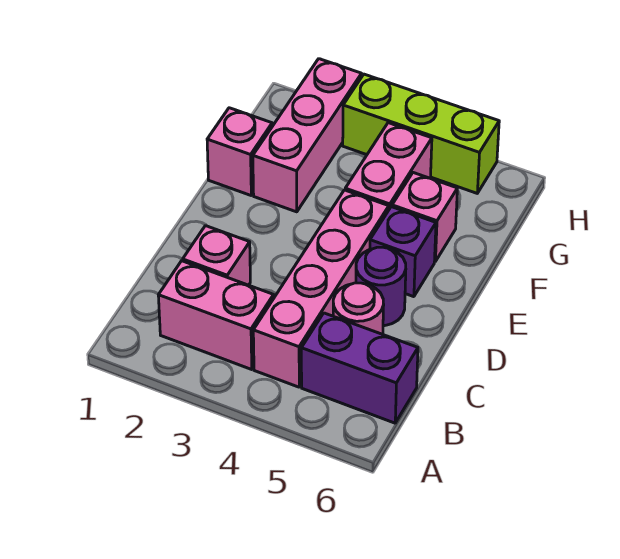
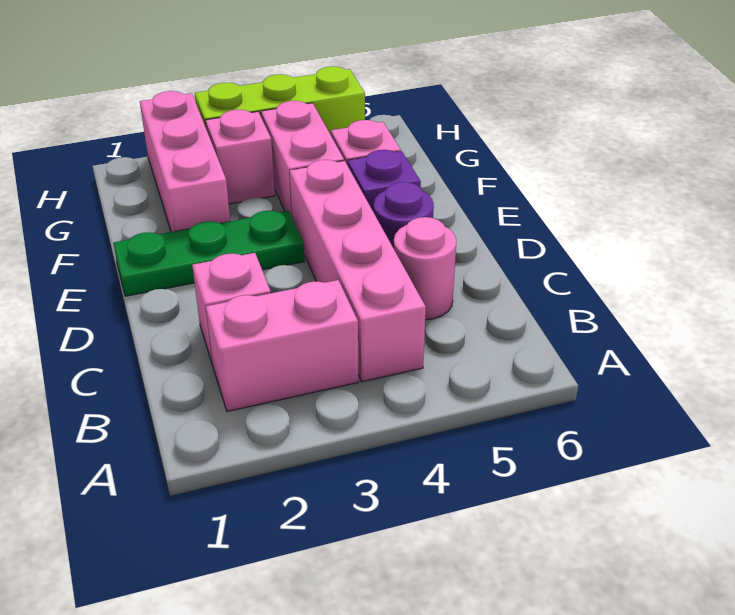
purple 1x2 brick [301,313,418,423] -> none
none -> green 1x3 plate [113,211,304,296]
pink 1x1 brick [207,108,272,195] -> pink 1x1 brick moved to [206,110,275,204]

